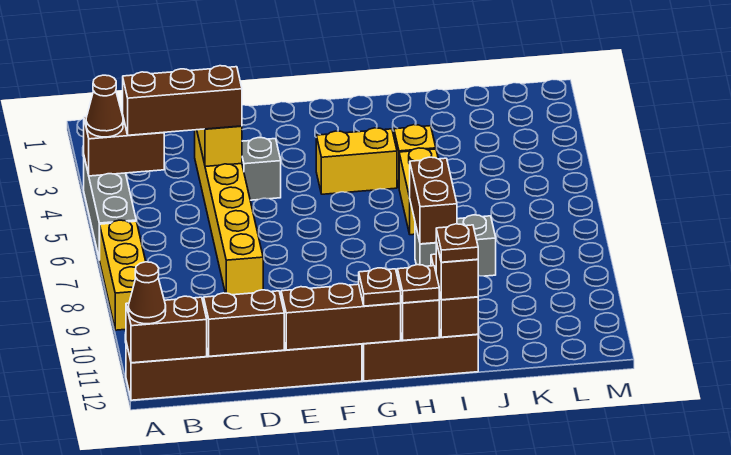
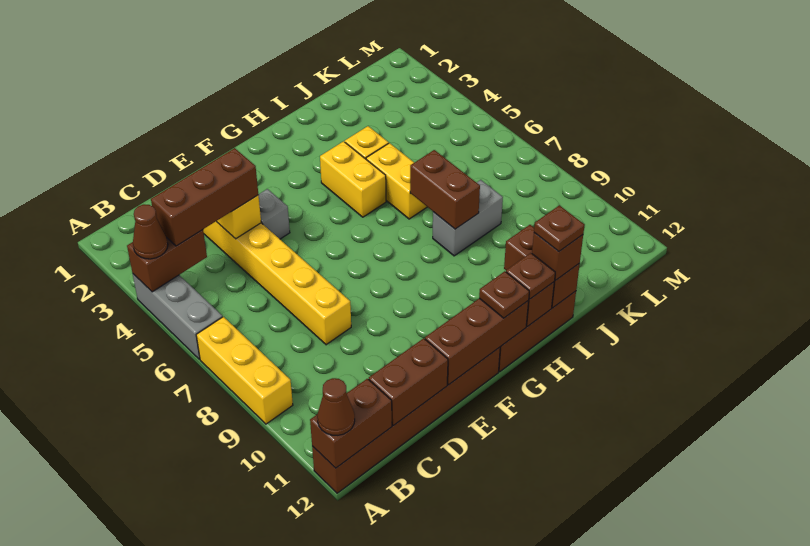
yellow 1x2 brick [316,128,397,194] -> yellow 1x2 brick turned to [320,141,386,217]

